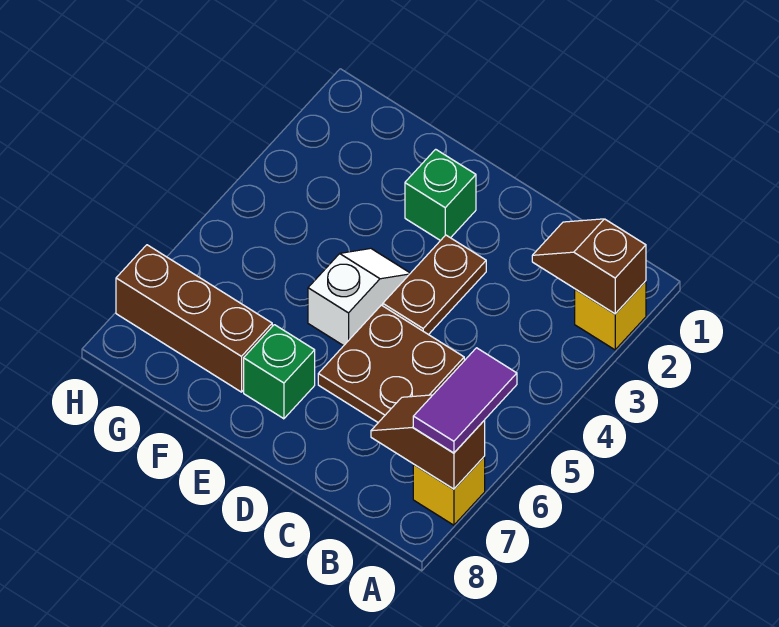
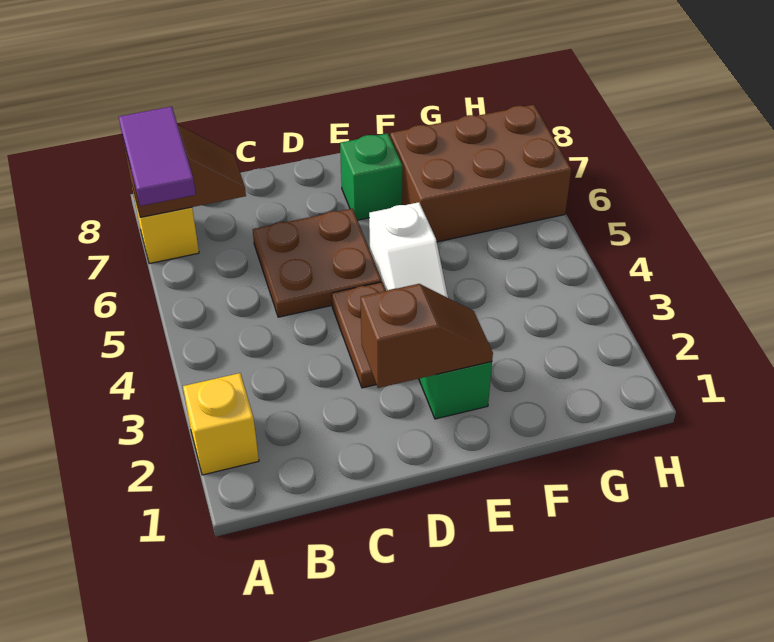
brown 1x2 slope [532,219,646,314] -> brown 1x2 slope moved to [361,284,493,388]
brown 1x3 brick [116,245,272,392] -> brown 2x3 brick [390,105,571,242]

